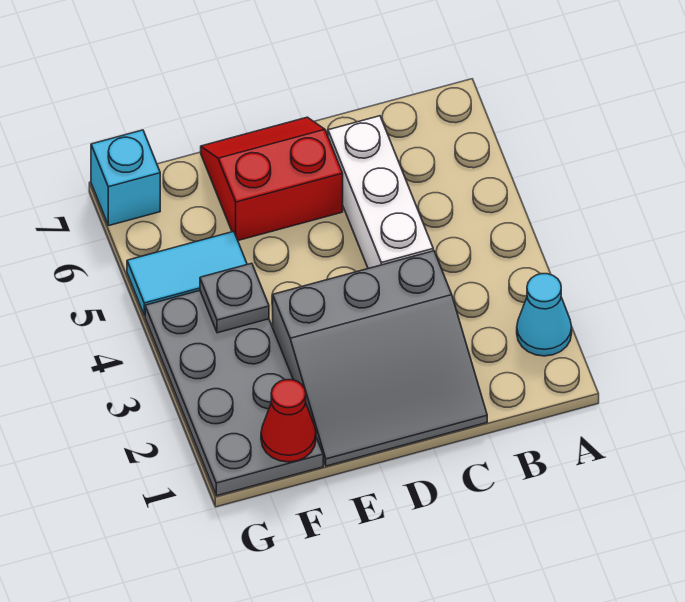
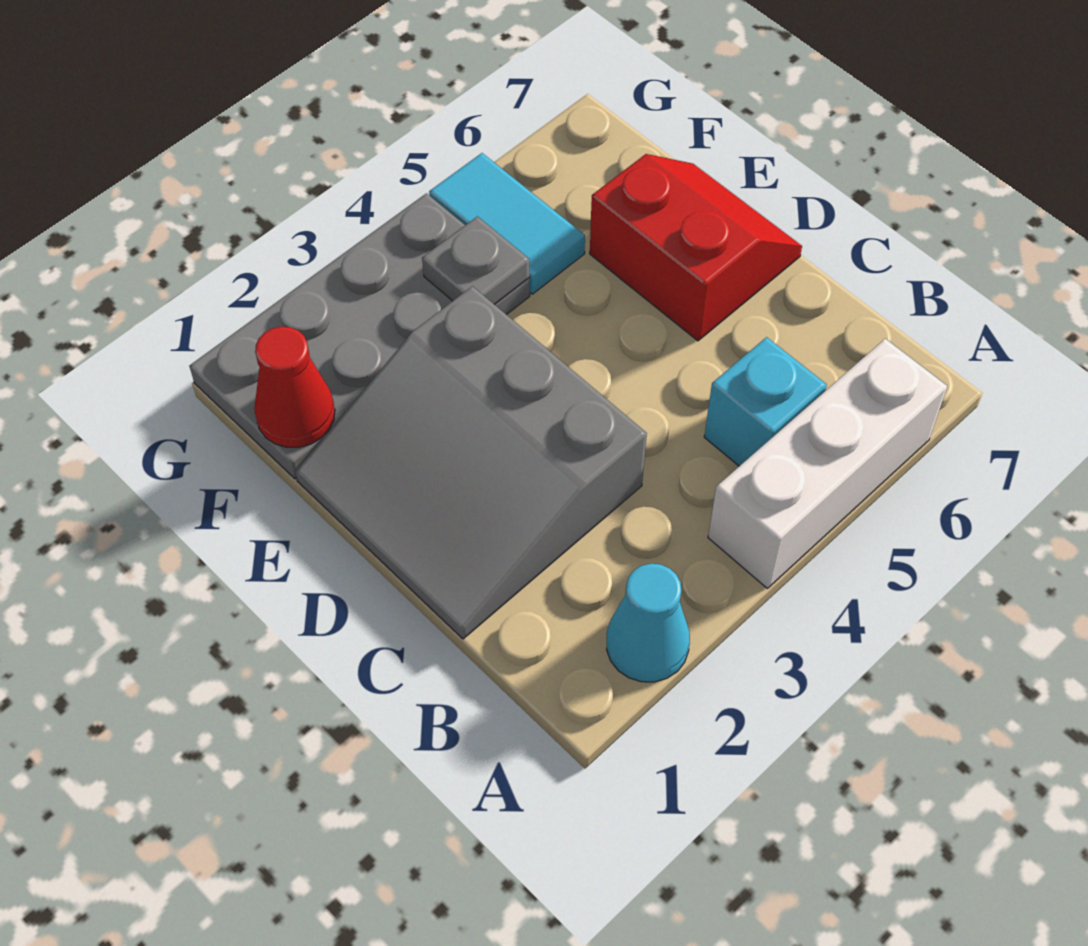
white 1x3 brick [328,116,433,268] -> white 1x3 brick moved to [708,339,947,589]
cyan 1x1 brick [91,130,160,226] -> cyan 1x1 brick moved to [704,337,827,466]

